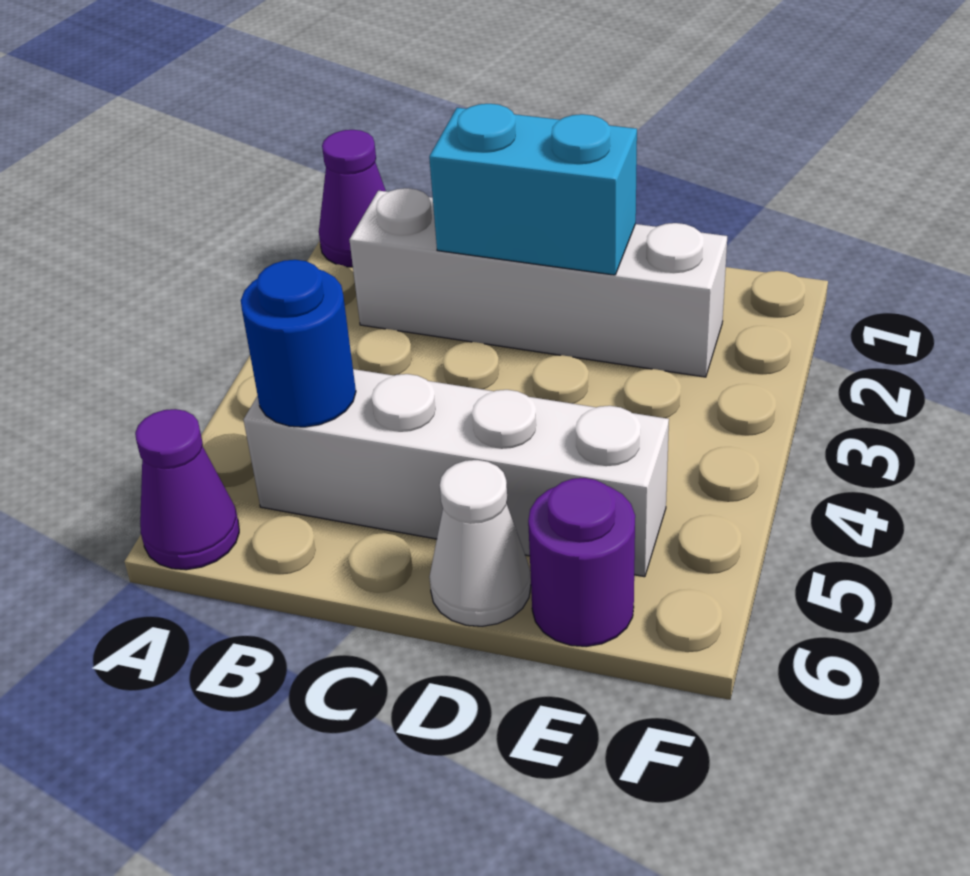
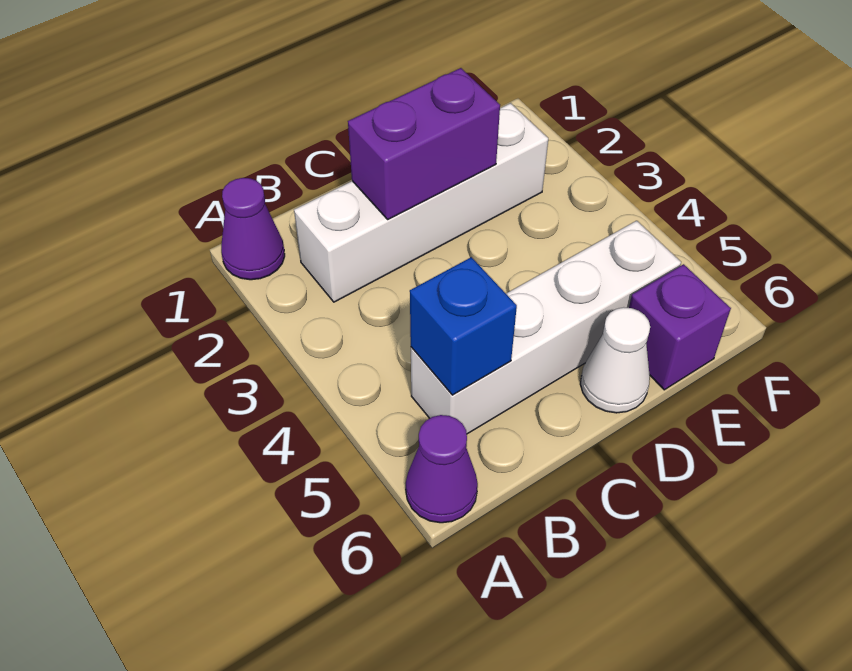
blue 1x1 round brick [241,260,356,427] -> blue 1x1 brick [410,257,517,395]
cyan 1x2 brick [429,104,637,275] -> purple 1x2 brick [348,68,500,219]
purple 1x1 round brick [528,478,635,647] -> purple 1x1 brick [629,264,731,390]

